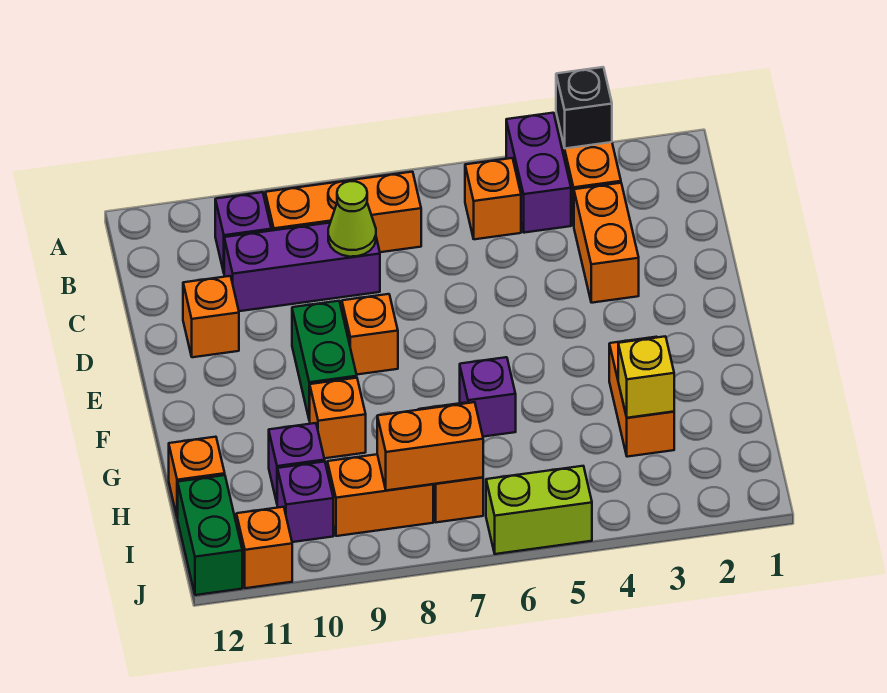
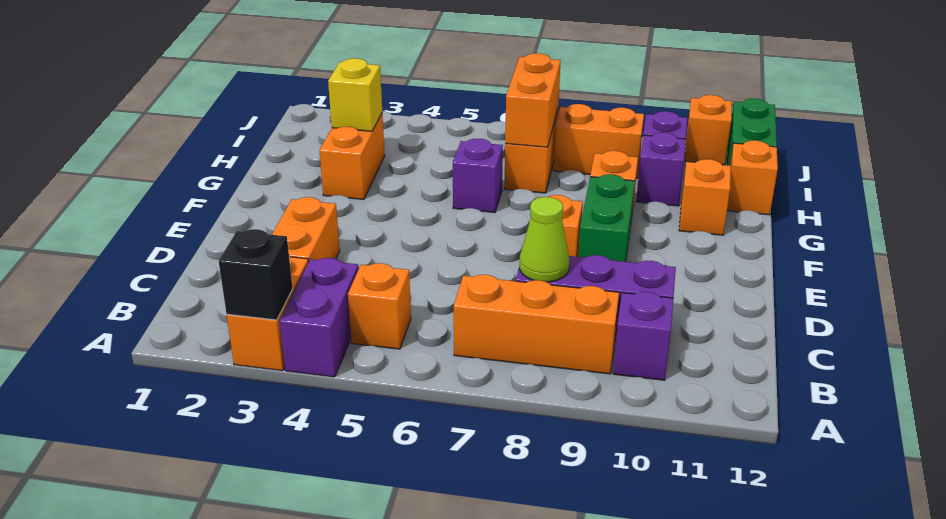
orange 1x1 brick [183,276,239,357] -> orange 1x1 brick moved to [679,159,731,235]
orange 1x2 brick [377,402,483,490] -> orange 1x2 brick turned to [505,53,561,147]
lime 1x2 brick [486,466,592,554] -> none

